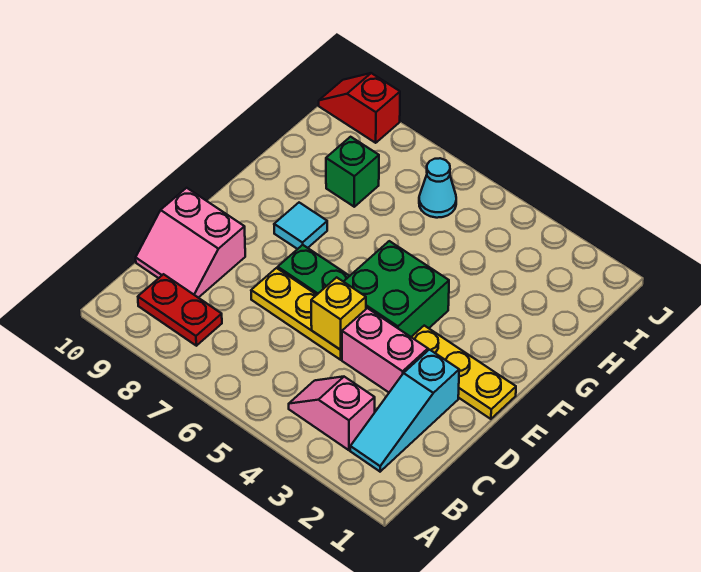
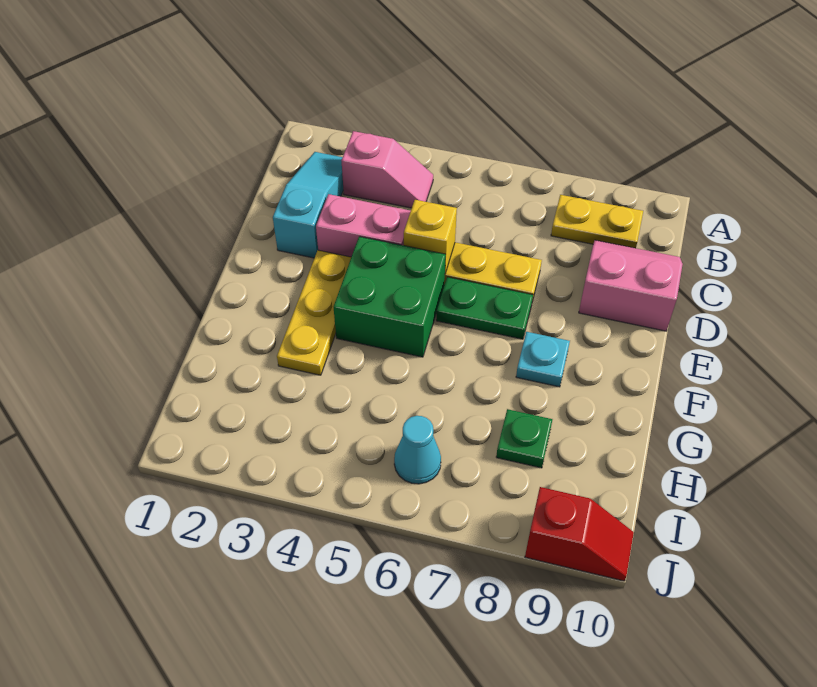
red 1x2 plate [138,274,222,346] -> yellow 1x2 plate [551,195,643,248]
yellow 1x3 plate [412,326,516,419] -> yellow 1x3 plate turned to [277,250,351,375]
cyan 1x1 tile [274,203,327,249] -> cyan 1x1 plate [516,332,570,387]
green 1x1 brick [326,137,379,207] -> green 1x1 plate [496,409,552,468]

